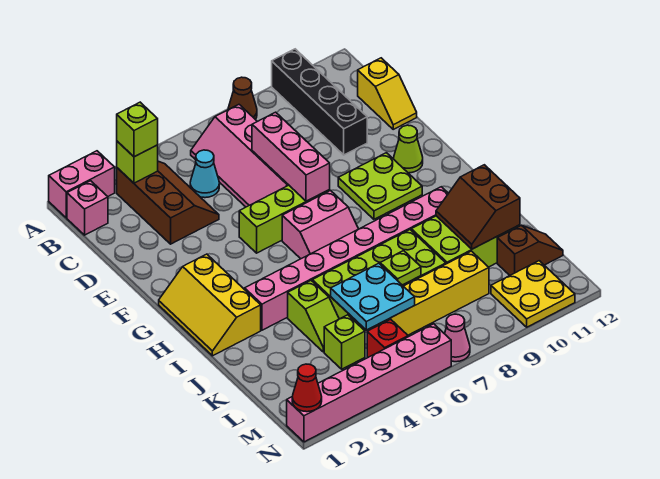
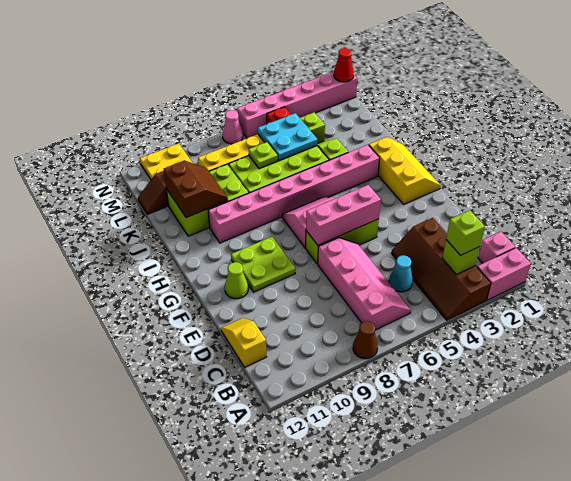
black 1x4 brick [272,49,367,155] -> none
brown 2x3 slope [117,161,219,244] -> brown 2x4 slope [391,218,491,320]
pink 1x3 brick [252,112,330,201] -> pink 1x3 brick turned to [306,185,381,245]

